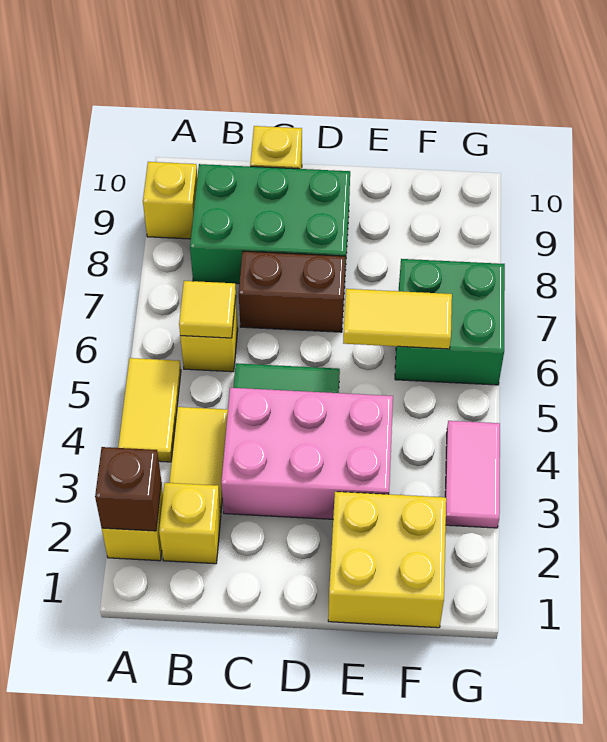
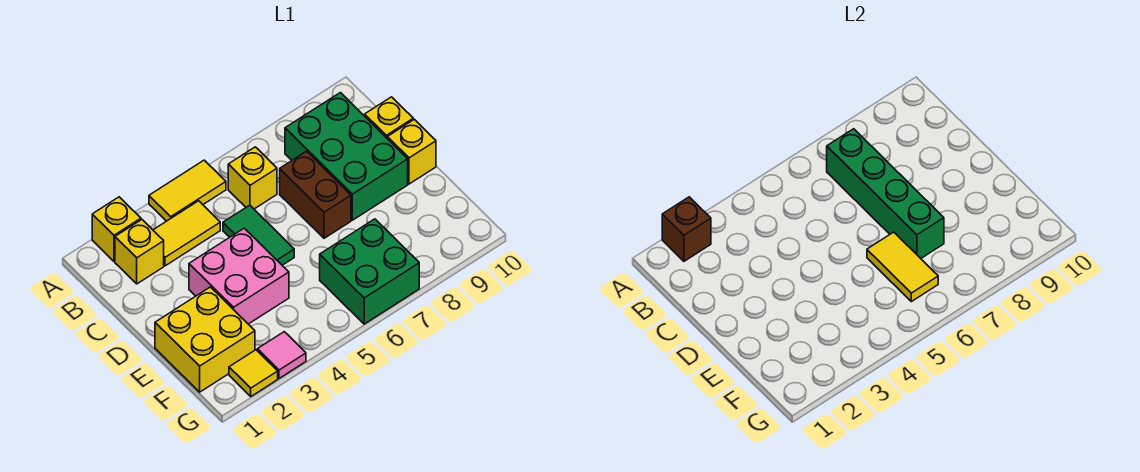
yellow 1x1 brick [143,162,197,239] -> yellow 1x1 brick moved to [387,119,436,184]
yellow 1x1 tile [179,281,236,338] -> yellow 1x1 tile moved to [229,350,278,396]
none -> green 1x4 brick [827,129,944,258]
pink 2x3 brick [221,388,393,519] -> pink 2x2 brick [189,228,289,324]
pink 1x2 tile [445,421,500,528] -> pink 1x1 tile [257,332,306,378]

